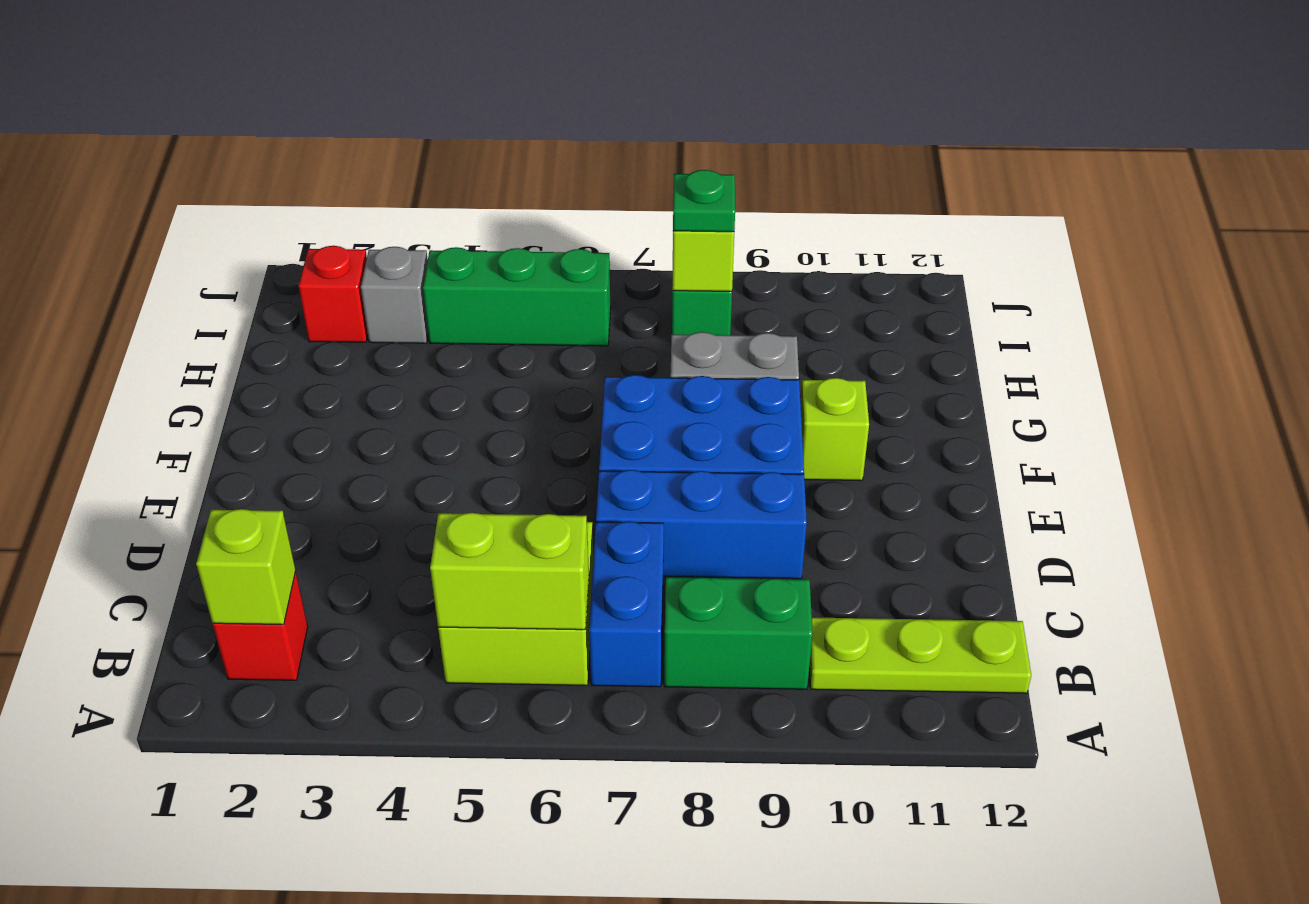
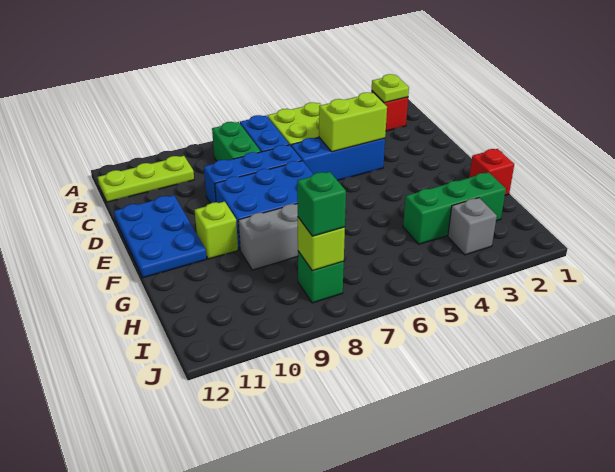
lime 1x1 brick [196,509,296,625] -> lime 1x1 plate [372,74,409,103]
lime 1x2 brick [430,513,589,630] -> lime 1x2 brick moved to [319,92,387,152]
green 1x2 brick [664,577,812,689] -> green 1x2 brick turned to [212,122,261,161]
none -> blue 1x3 brick [291,138,385,181]
none -> blue 2x3 plate [114,195,207,278]
red 1x1 brick [299,246,368,342] -> red 1x1 brick moved to [469,149,514,195]
green 1x3 brick [423,247,611,346] -> green 1x3 brick moved to [403,172,506,244]
green 1x1 plate [673,170,735,232] -> green 1x1 brick [297,172,346,236]

